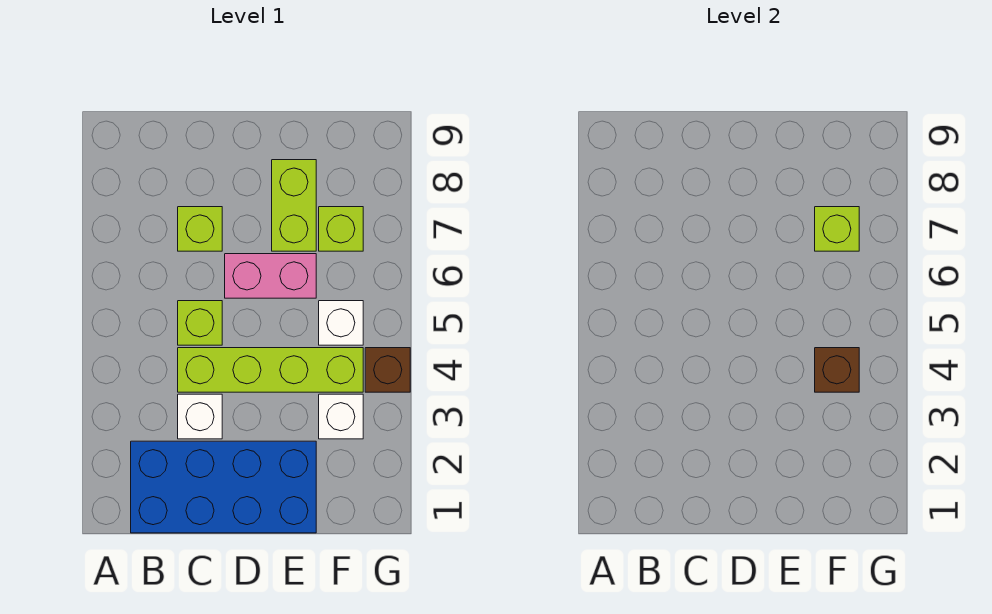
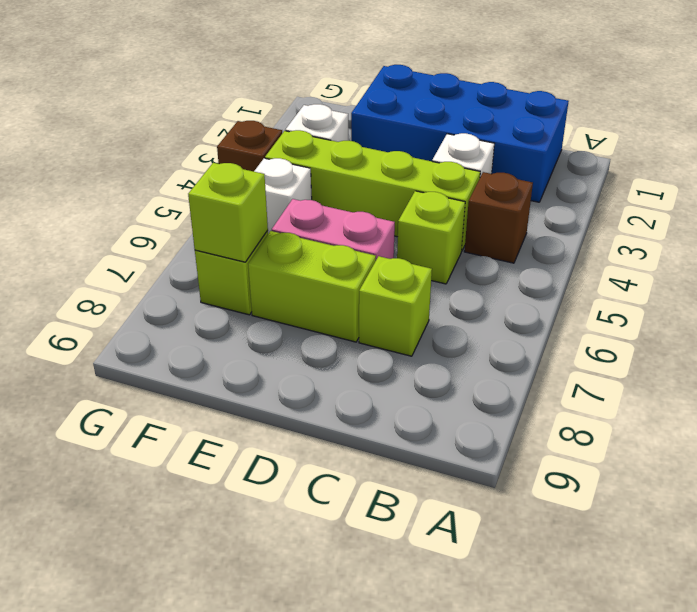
lime 1x2 brick [272,160,316,251] -> lime 1x2 brick turned to [248,231,376,342]
brown 1x1 brick [815,348,859,392] -> brown 1x1 brick moved to [464,172,533,263]

